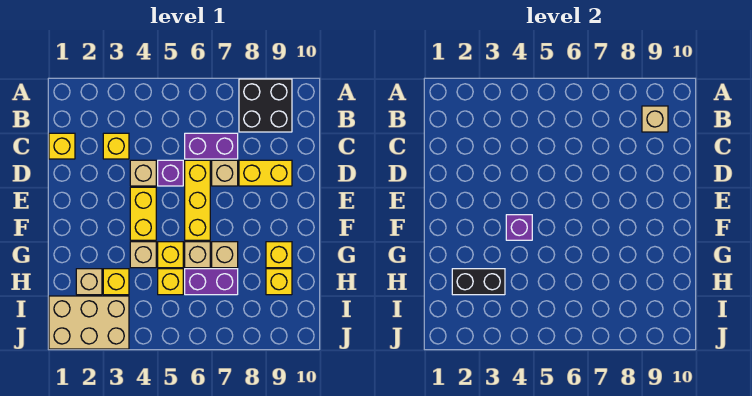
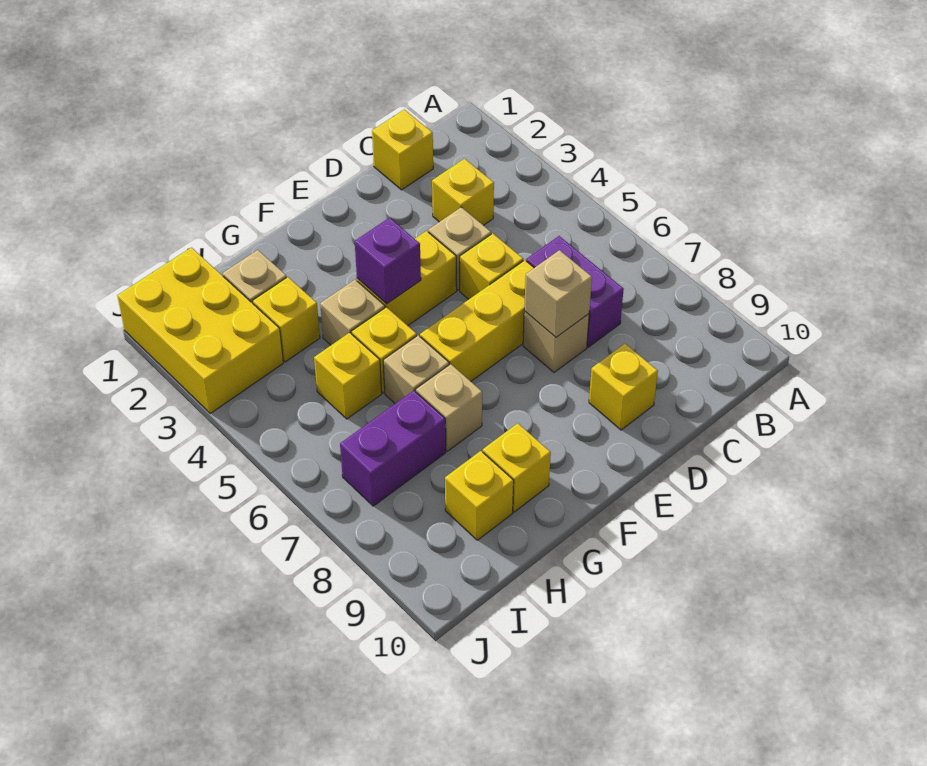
black 2x2 brick [239,79,292,132] -> none
tan 1x1 brick [642,106,668,132] -> tan 1x1 brick moved to [524,250,592,337]
purple 1x1 brick [158,160,183,186] -> yellow 1x1 brick [460,233,523,299]
yellow 1x2 brick [239,160,292,186] -> yellow 1x1 brick [589,344,658,430]
black 1x2 brick [452,269,505,295] -> none
purple 1x2 brick [185,269,238,295] -> purple 1x2 brick turned to [340,391,446,506]
tan 2x3 brick [49,296,129,349] -> yellow 2x3 brick [117,247,283,413]

